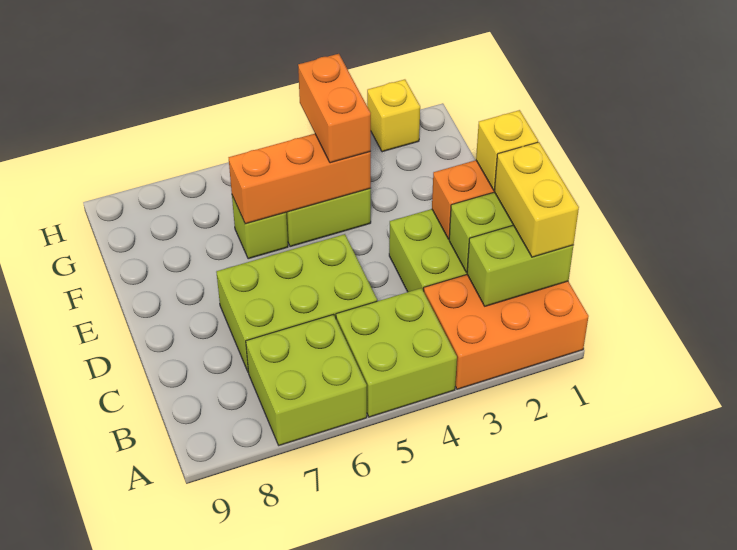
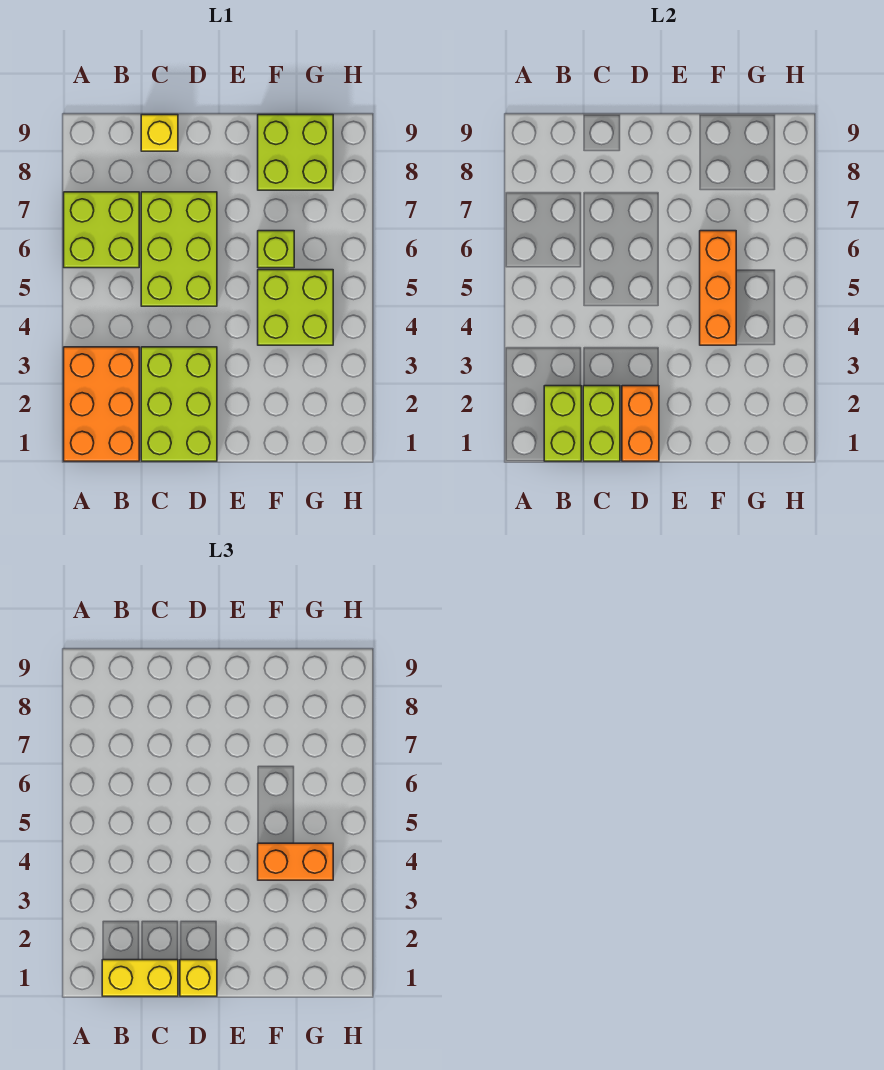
lime 2x2 brick [336,288,457,417] -> lime 2x2 brick moved to [258,115,333,190]
yellow 1x1 brick [367,79,420,152] -> yellow 1x1 brick moved to [141,115,178,151]

